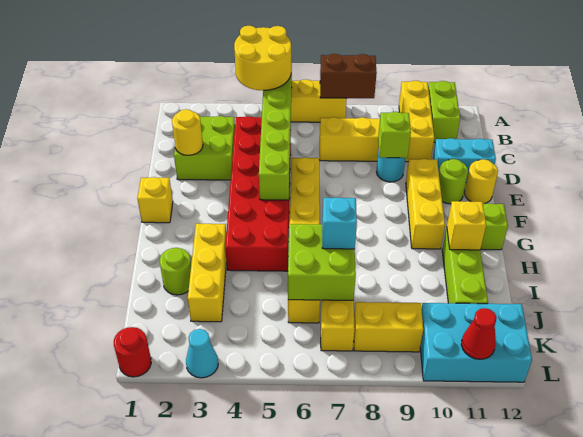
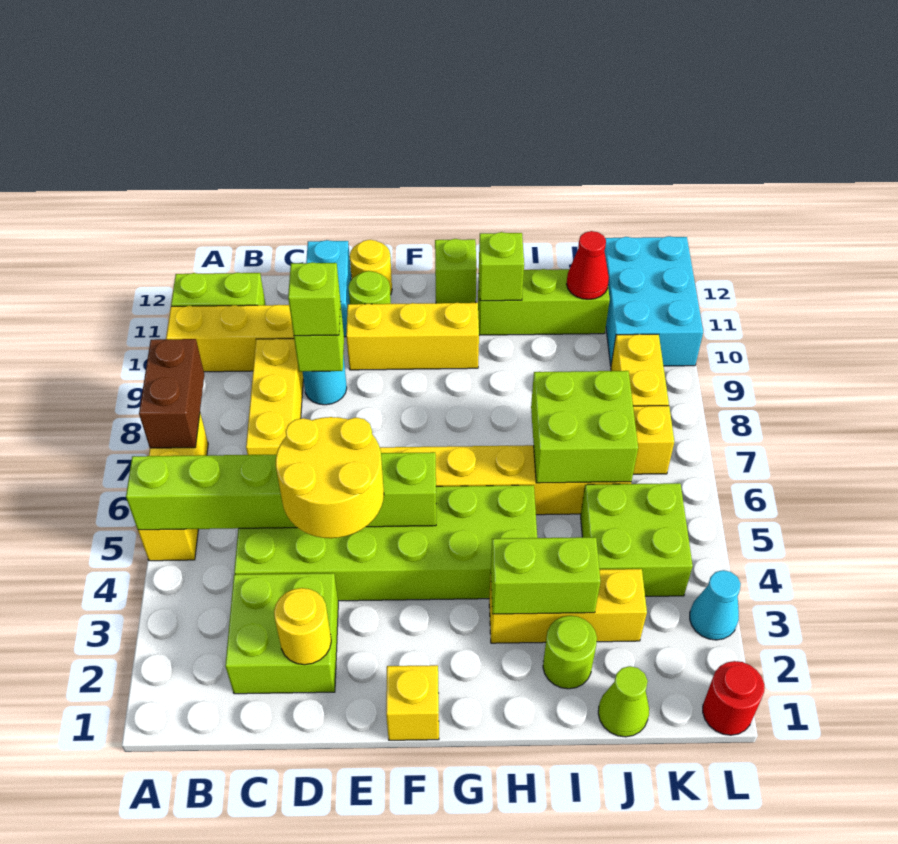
yellow 2x2 round brick [234,26,291,90] -> yellow 2x2 round brick moved to [276,417,384,538]
red 2x6 brick [225,116,291,271] -> lime 2x6 brick [234,485,537,601]
none -> lime 1x1 brick [288,262,341,336]
none -> lime 1x2 brick [491,537,600,614]
yellow 1x1 brick [447,201,486,250] -> lime 1x1 brick [479,232,524,301]
cyan 1x1 brick [322,198,357,249] -> none
none -> lime 1x1 cone [598,666,649,737]
none -> lime 2x2 brick [581,483,693,596]
red 1x1 cone [461,308,497,359] -> red 1x1 cone moved to [567,231,609,299]

